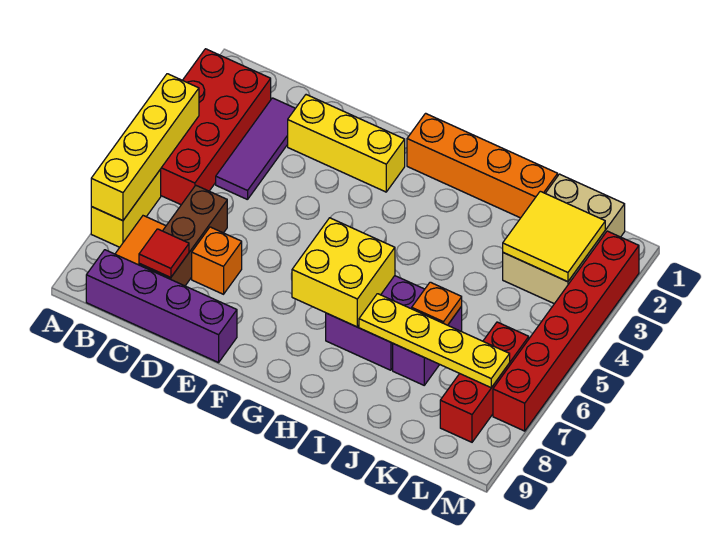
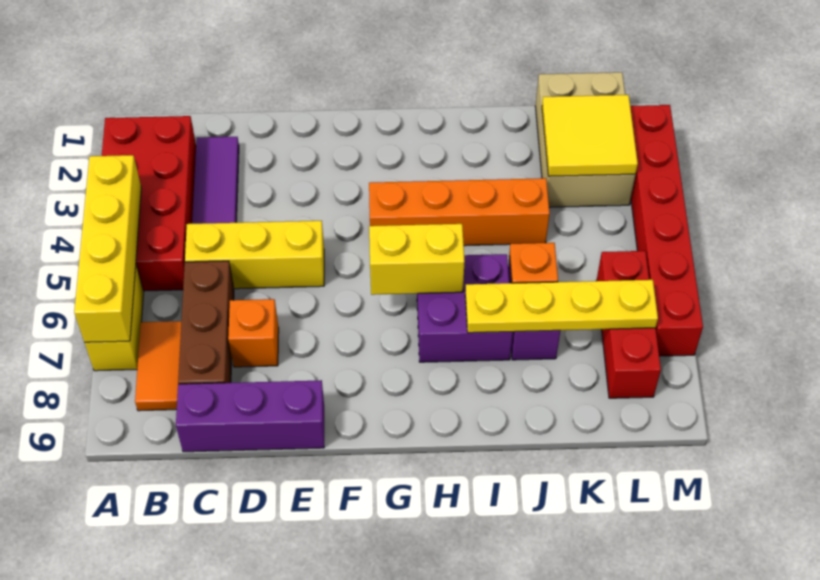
purple 1x4 brick [86,250,237,363] -> purple 1x3 brick [176,380,324,452]
red 1x1 tile [139,229,189,278] -> none
yellow 1x3 brick [288,95,405,192] -> yellow 1x3 brick moved to [185,221,324,289]
orange 1x4 brick [407,113,558,218] -> orange 1x4 brick moved to [369,178,550,246]
yellow 2x2 brick [292,218,395,327] -> yellow 1x2 brick [369,224,465,295]

